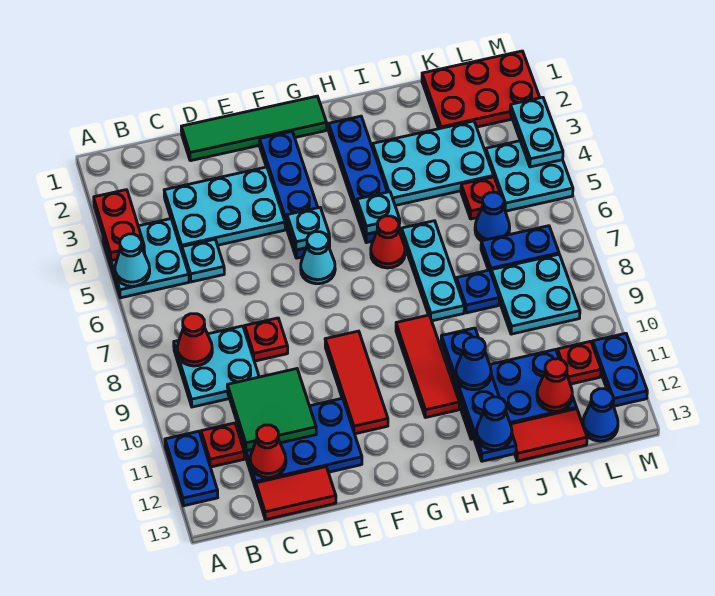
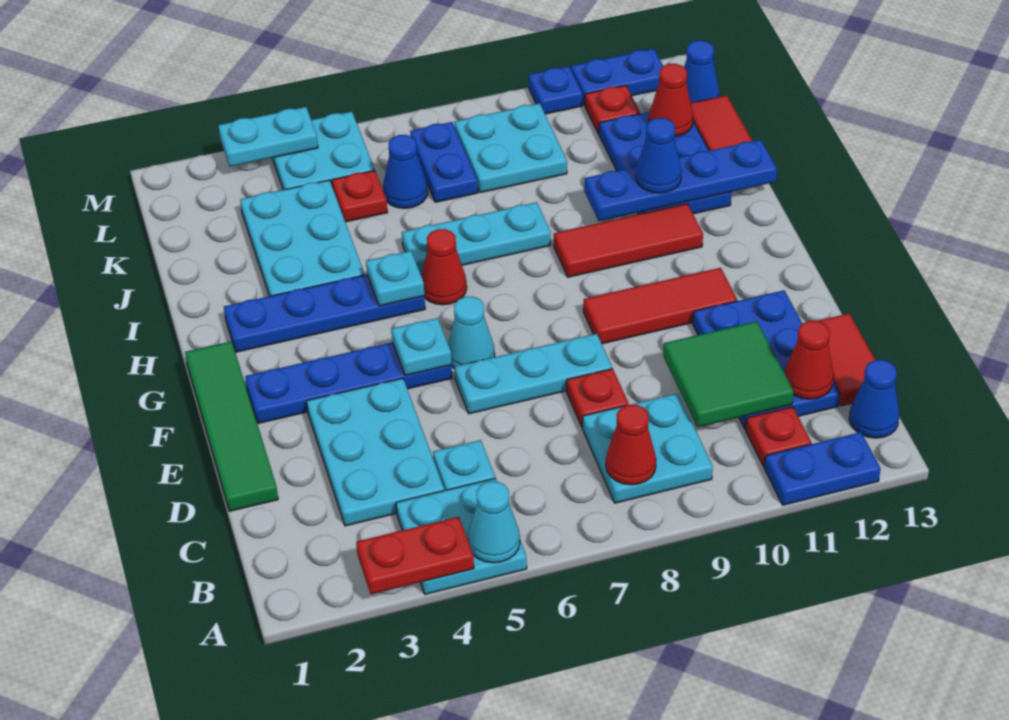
none -> cyan 1x3 plate [455,334,612,414]
blue 1x1 cone [476,397,512,450] -> blue 1x1 cone moved to [849,360,899,438]
blue 1x1 plate [456,270,499,313] -> blue 1x1 plate moved to [528,66,582,114]
red 2x3 plate [422,51,540,129] -> none

